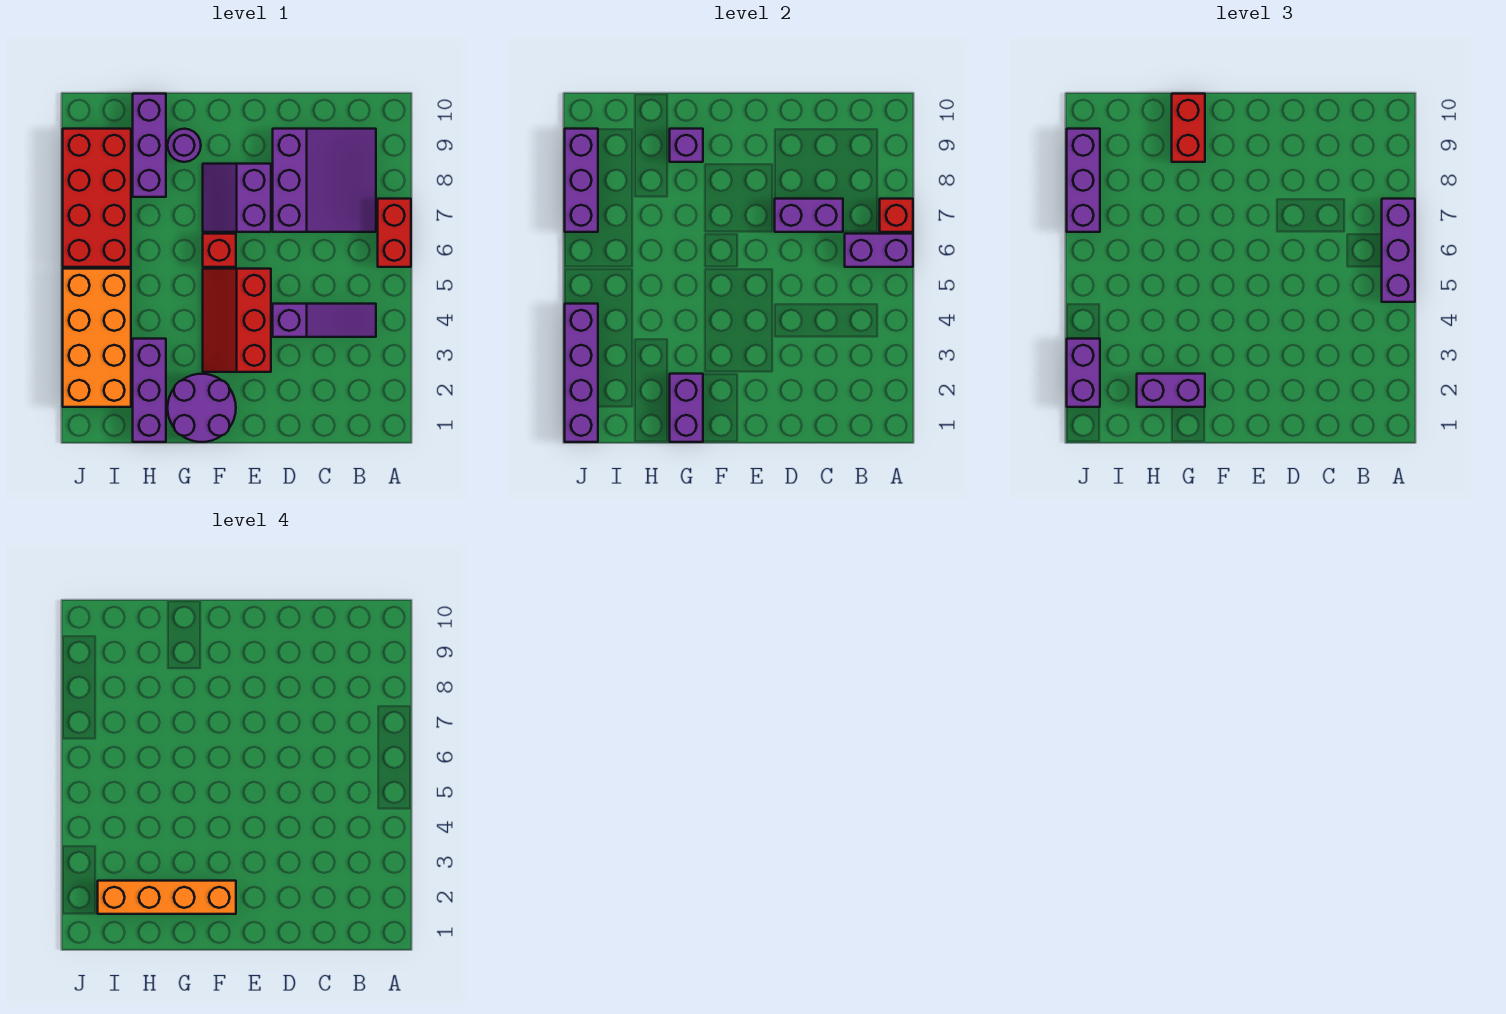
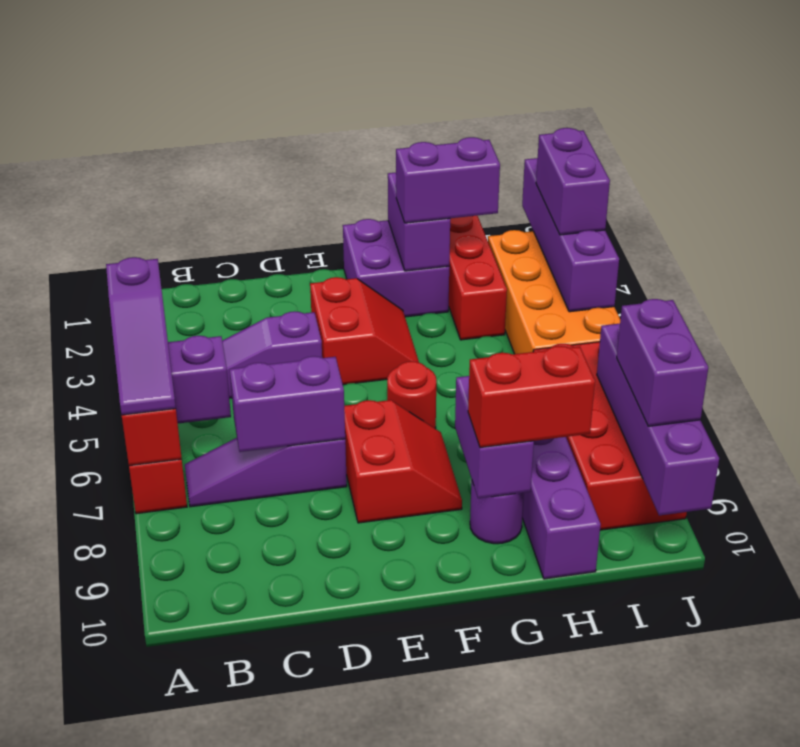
purple 1x3 brick [1382,199,1415,302] -> purple 1x3 slope [106,257,176,415]
purple 3x3 slope [273,129,376,232] -> purple 1x3 slope [185,438,347,507]
red 2x3 slope [203,269,271,372] -> red 2x2 slope [310,277,419,385]
purple 2x2 slope [203,164,271,232] -> red 2x2 slope [344,400,462,523]
purple 2x2 round brick [168,374,236,442] -> purple 2x2 brick [343,219,449,317]
orange 1x4 brick [98,881,236,914] -> none
red 1x1 brick [203,234,236,267] -> red 1x1 round brick [387,361,436,429]
purple 1x1 brick [670,129,703,162] -> purple 1x2 brick [455,376,534,498]
red 1x2 brick [1172,94,1205,162] -> red 1x2 brick turned to [468,346,595,448]
purple 1x3 brick [133,339,166,442] -> red 1x3 brick [449,216,507,340]
purple 1x3 brick [565,129,598,232] -> purple 1x4 brick [597,324,719,516]
purple 1x3 brick [1067,129,1100,232] -> purple 1x2 brick [617,299,708,426]

